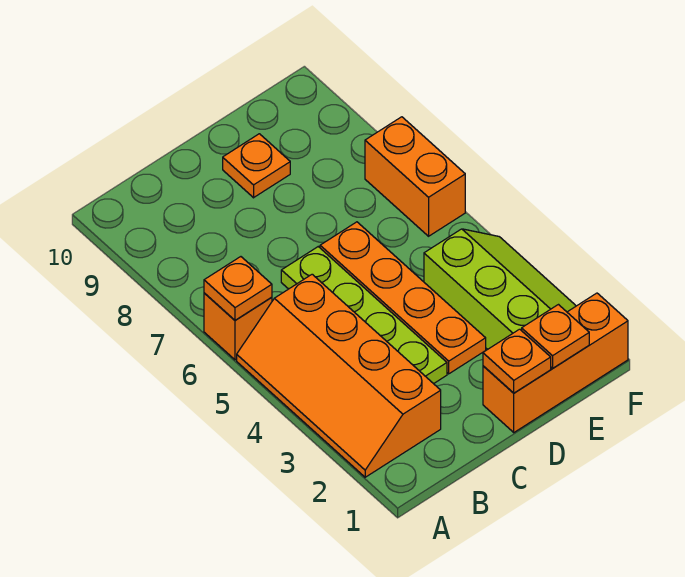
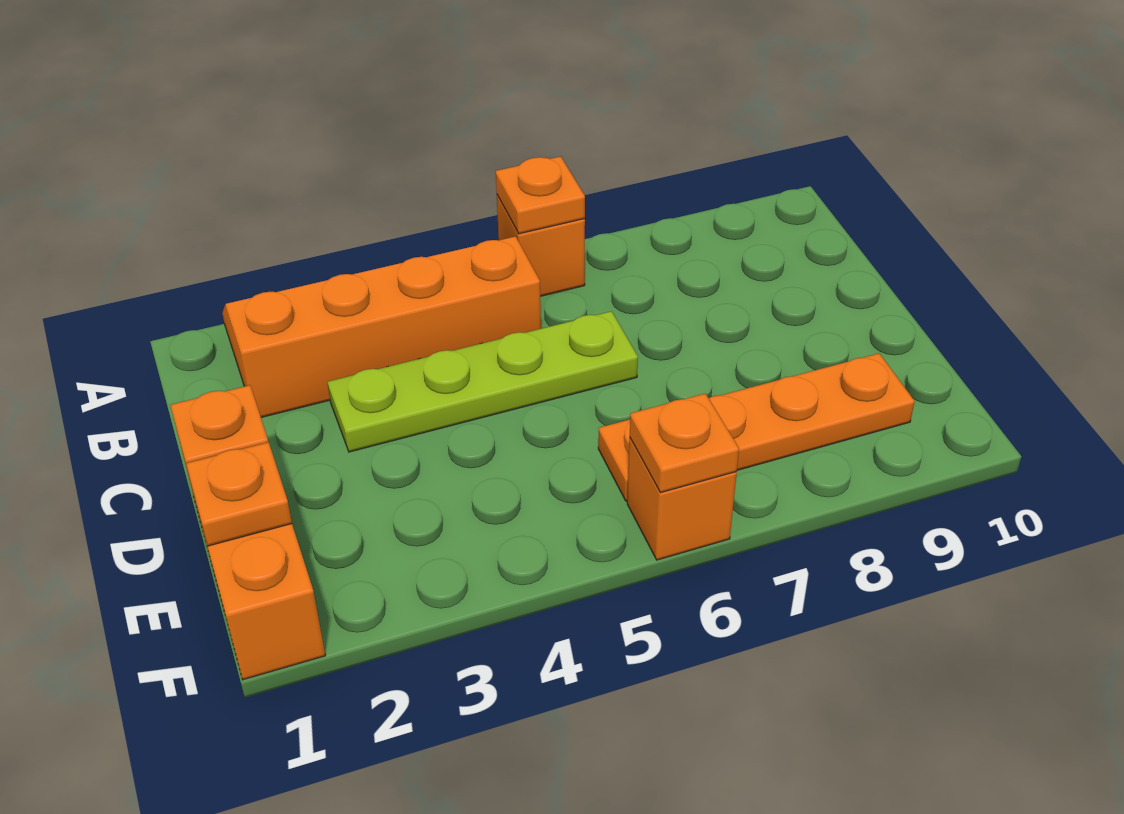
orange 1x4 plate [320,222,486,374] -> orange 1x4 plate moved to [598,353,915,501]
orange 1x1 plate [223,134,290,198] -> orange 1x1 plate moved to [630,393,739,493]
lime 2x3 slope [424,229,576,349] -> none
orange 1x2 brick [365,117,465,236] -> orange 1x1 brick [627,438,737,560]

